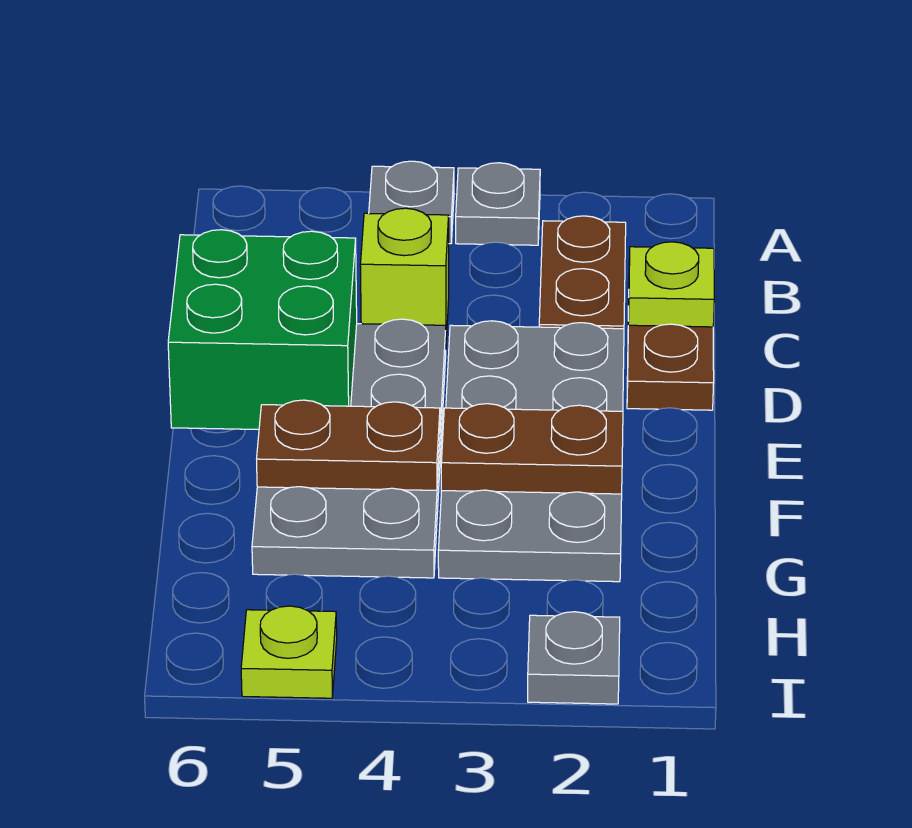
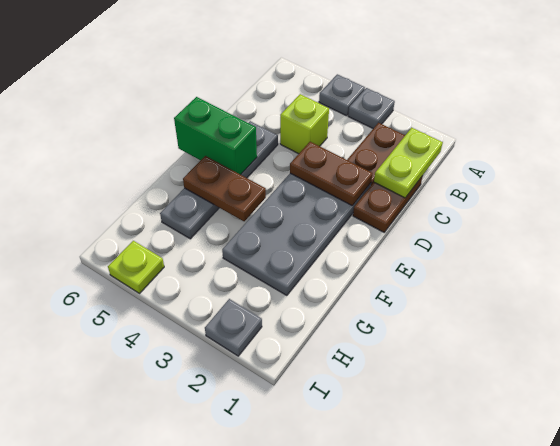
lime 1x1 plate [628,242,714,327] -> lime 1x2 plate [374,128,443,198]
grey 2x4 plate [252,319,446,578] -> grey 1x4 plate [160,121,278,239]
green 2x2 brick [168,230,357,430] -> green 1x2 brick [174,97,257,175]
brown 1x2 plate [441,404,623,494] -> brown 1x2 plate moved to [290,142,372,206]

